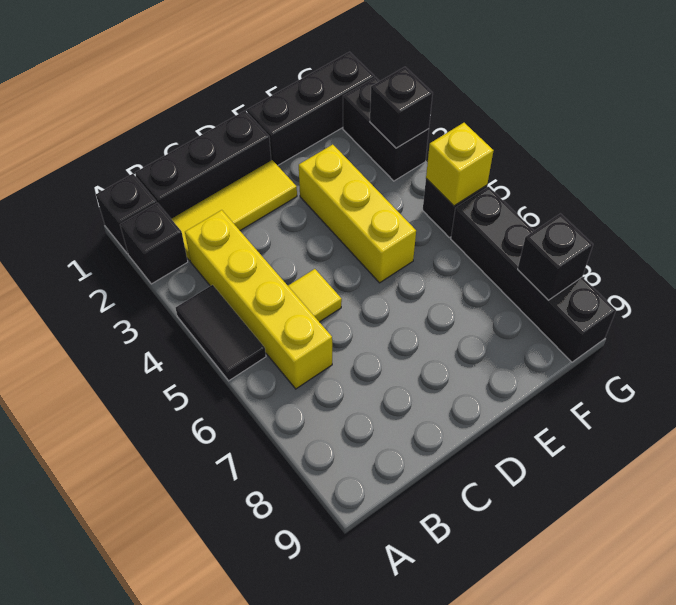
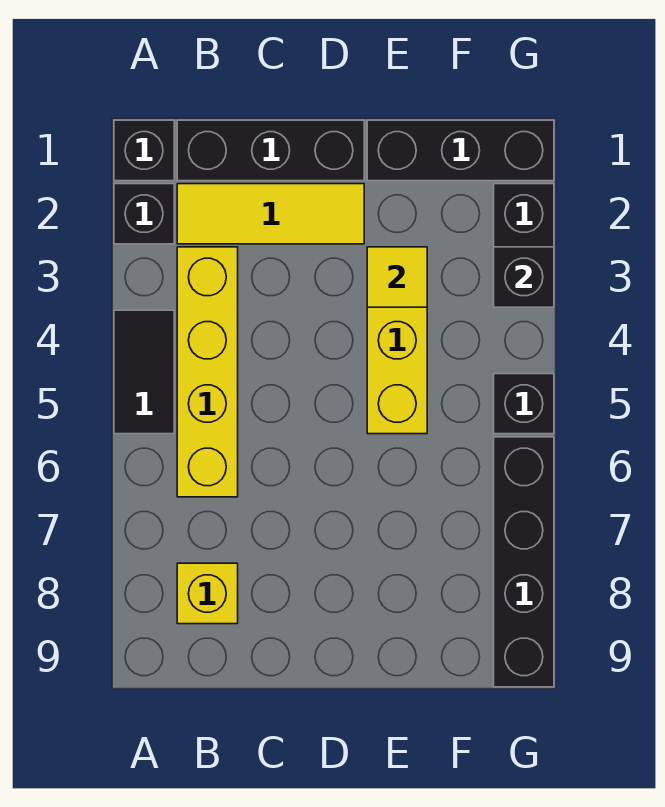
yellow 1x1 tile [288,269,342,322] -> yellow 1x1 tile moved to [367,247,427,307]
yellow 1x1 brick [426,123,493,206] -> yellow 1x1 brick moved to [177,563,238,624]
black 1x1 brick [518,214,593,300] -> none

